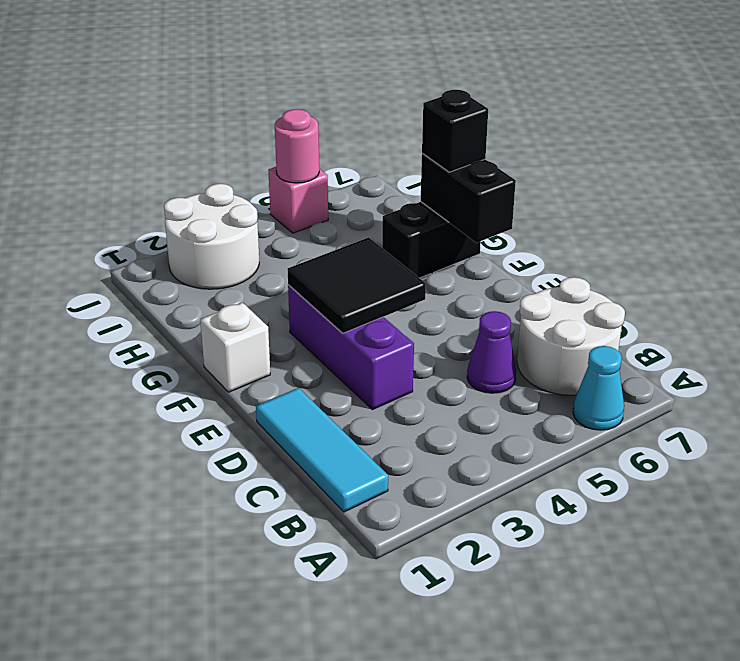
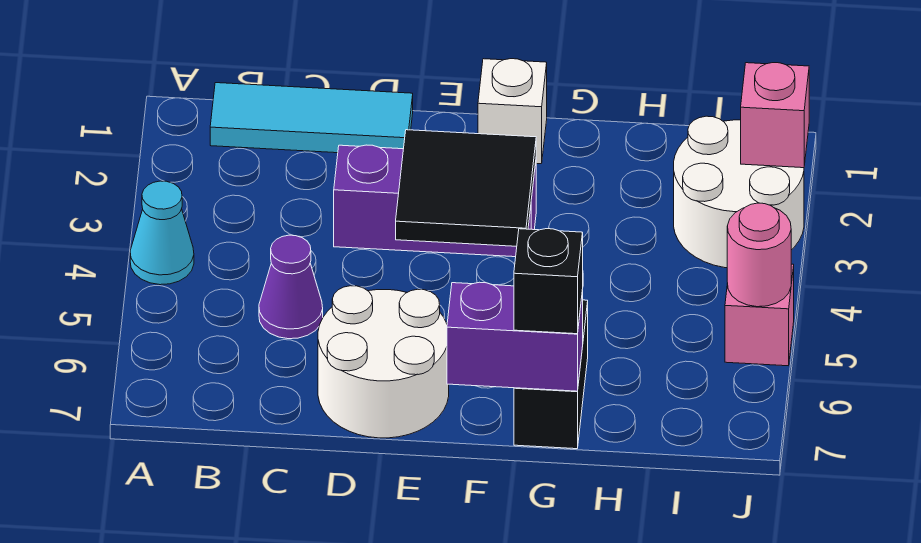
cyan 1x1 cone [573,346,624,430] -> cyan 1x1 cone moved to [130,181,194,285]
white 2x2 round brick [517,277,625,395] -> white 2x2 round brick moved to [318,286,449,438]
black 1x2 brick [421,153,516,243] -> purple 1x2 brick [447,282,583,391]
none -> pink 1x1 brick [741,63,809,168]

